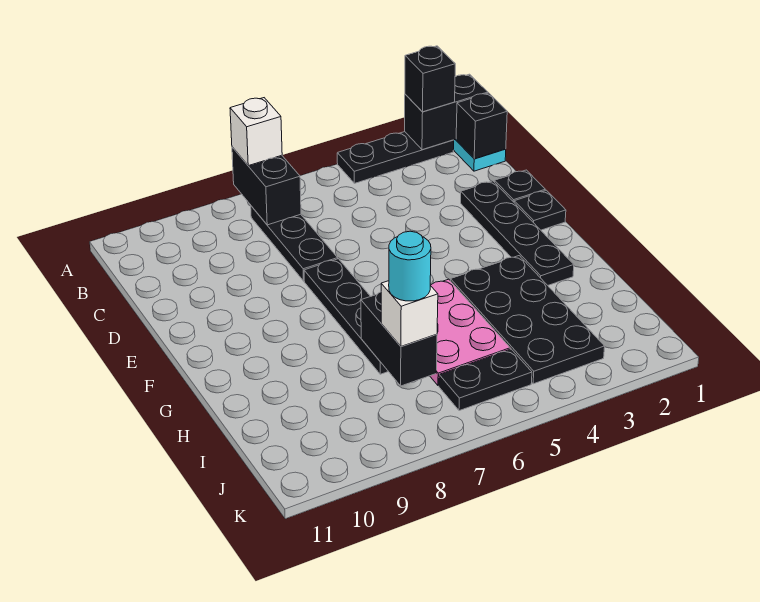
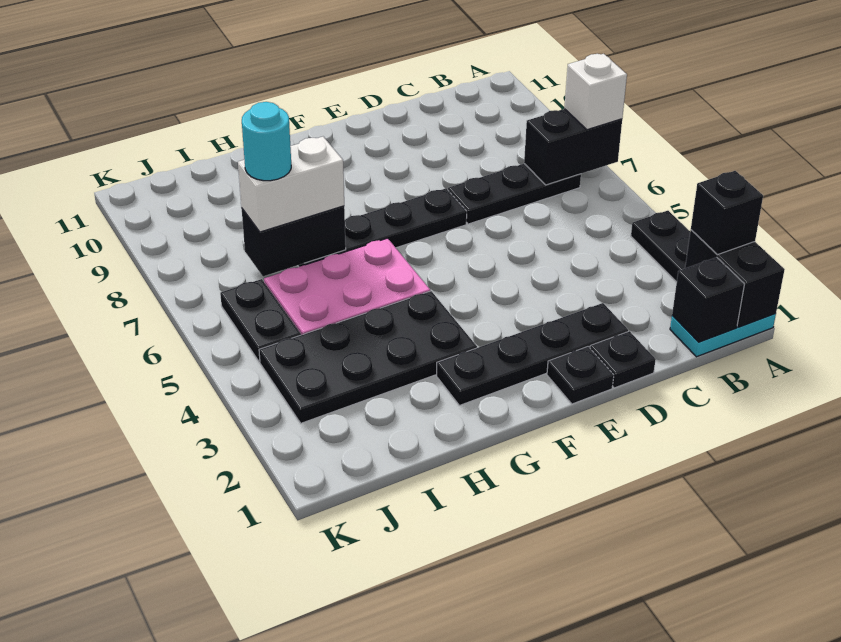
white 1x1 brick [381,281,438,347] -> white 1x2 brick [238,137,344,232]

